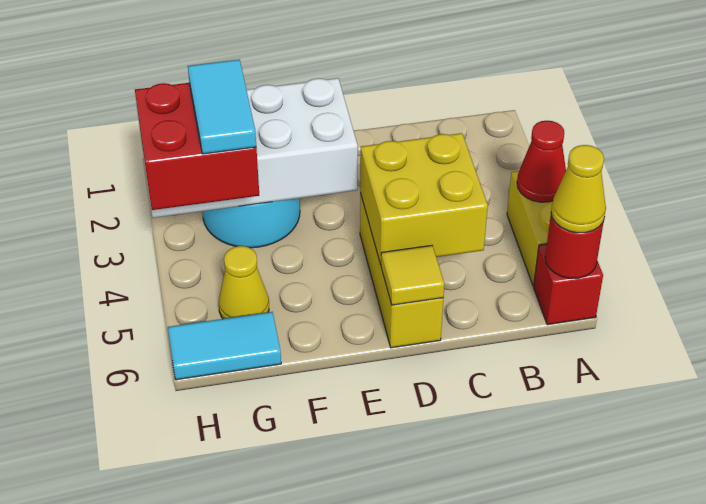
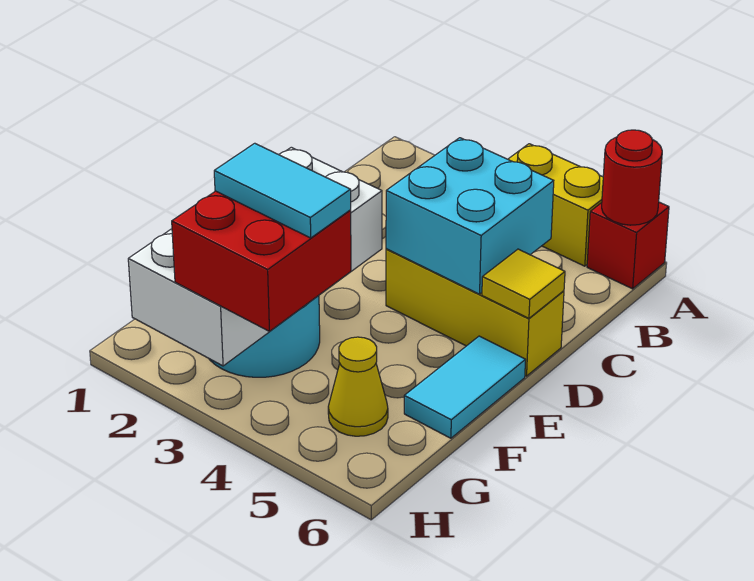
red 1x1 cone [517,121,566,202] -> none
yellow 1x1 cone [551,145,606,233] -> none
yellow 2x2 brick [360,133,488,265] -> cyan 2x2 brick [386,138,554,294]
cyan 1x2 tile [168,312,281,380] -> cyan 1x2 tile moved to [404,336,526,438]

